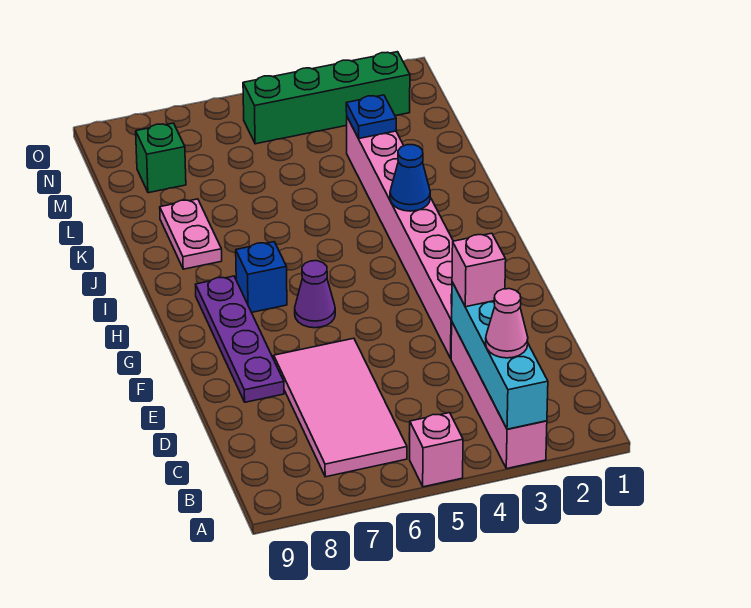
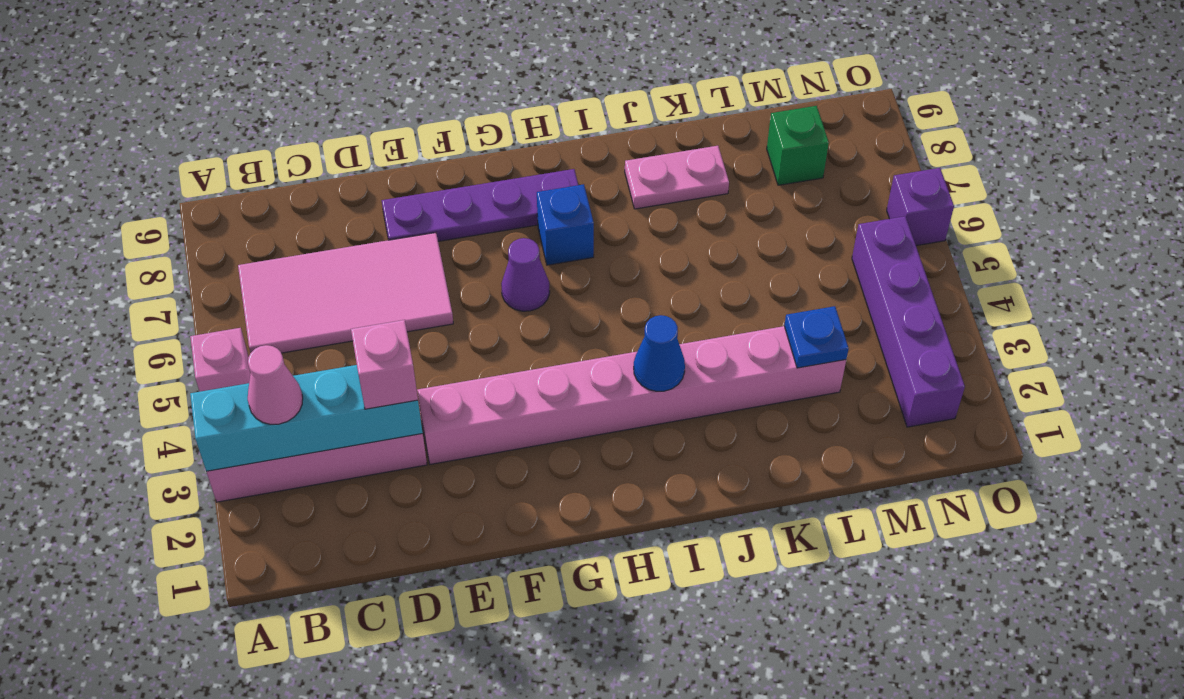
green 1x4 brick [243,52,410,144] -> purple 1x4 brick [852,216,965,427]
none -> purple 1x1 brick [887,168,954,246]

